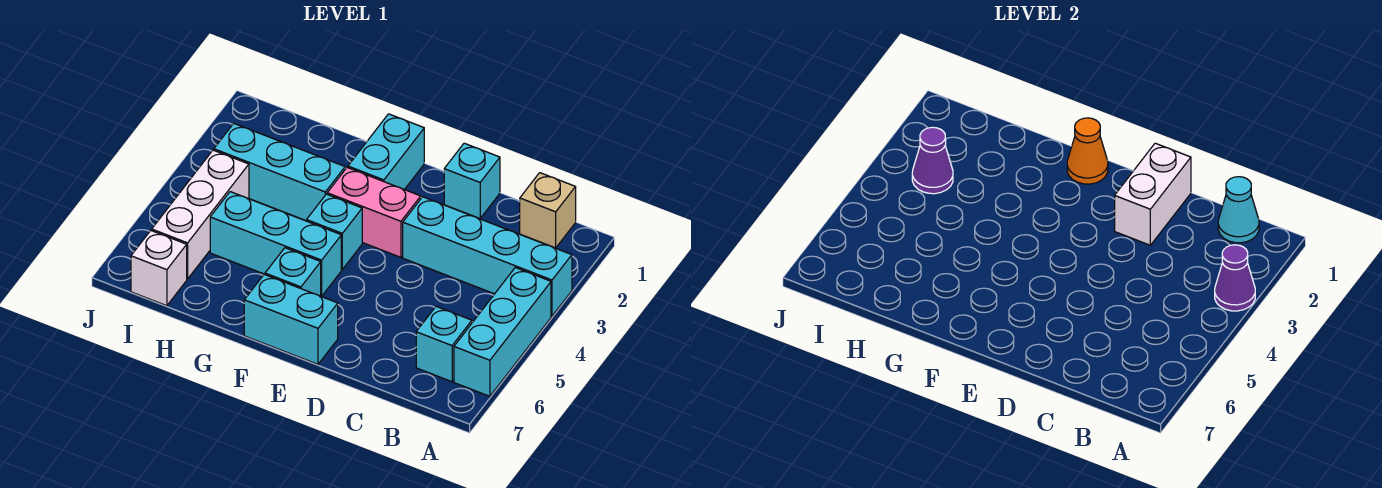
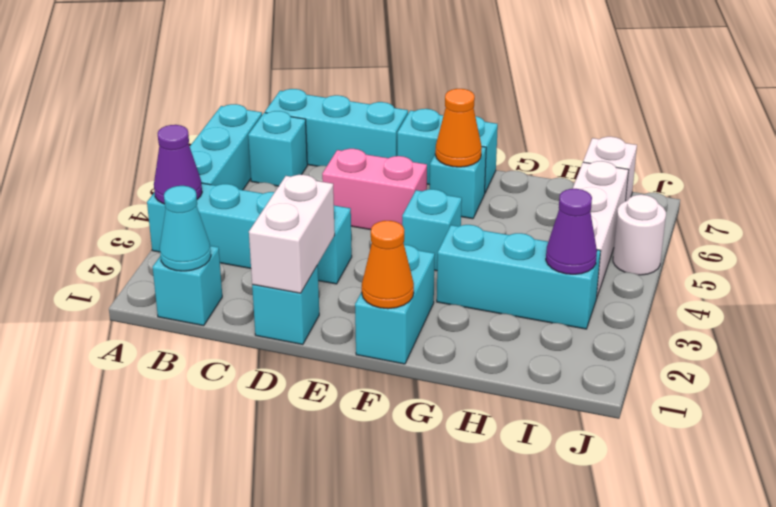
tan 1x1 brick [520,173,576,248] -> cyan 1x1 brick [153,246,222,326]
pink 1x2 brick [327,168,421,257] -> pink 1x2 brick moved to [322,149,427,230]
cyan 1x3 brick [210,192,341,296] -> cyan 1x3 brick moved to [265,89,408,166]
none -> orange 1x1 cone [435,89,482,167]
none -> white 1x1 round brick [613,195,666,275]

